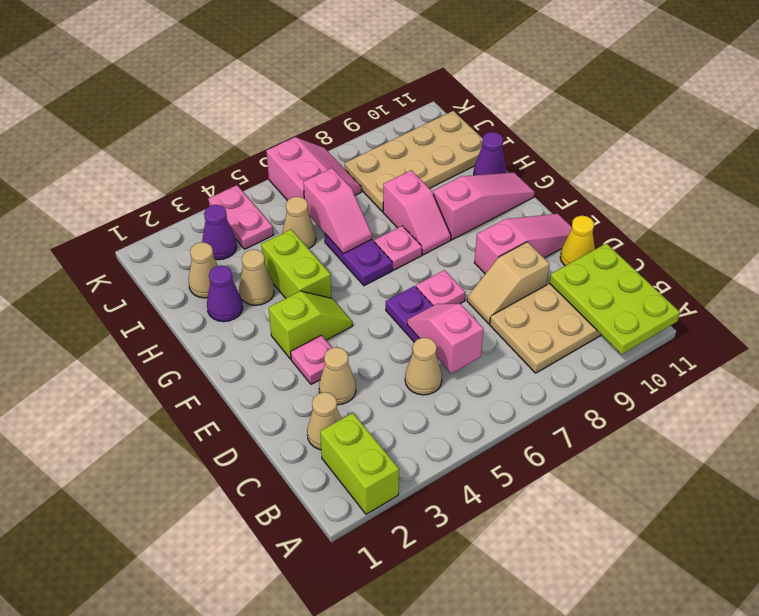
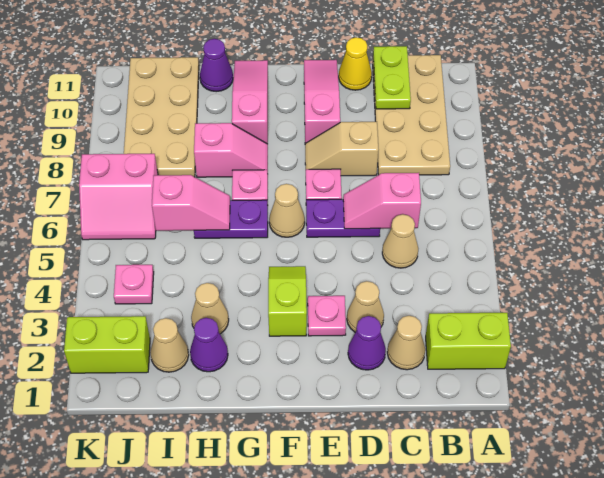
lime 2x3 plate [550,243,680,354] -> lime 1x2 plate [373,46,411,109]
tan 1x2 slope [467,242,550,324] -> tan 1x2 slope turned to [305,122,378,176]
lime 1x2 brick [261,230,332,298] -> lime 1x2 brick moved to [64,316,150,373]
tan 1x1 cone [282,197,316,249] -> tan 1x1 cone moved to [269,184,305,237]
purple 1x1 cone [202,205,237,260] -> purple 1x1 cone moved to [348,316,386,370]
pink 1x2 plate [208,185,273,249] -> pink 1x1 plate [114,265,154,304]
pink 2x2 slope [266,137,362,201] -> pink 2x2 slope turned to [79,154,158,240]

